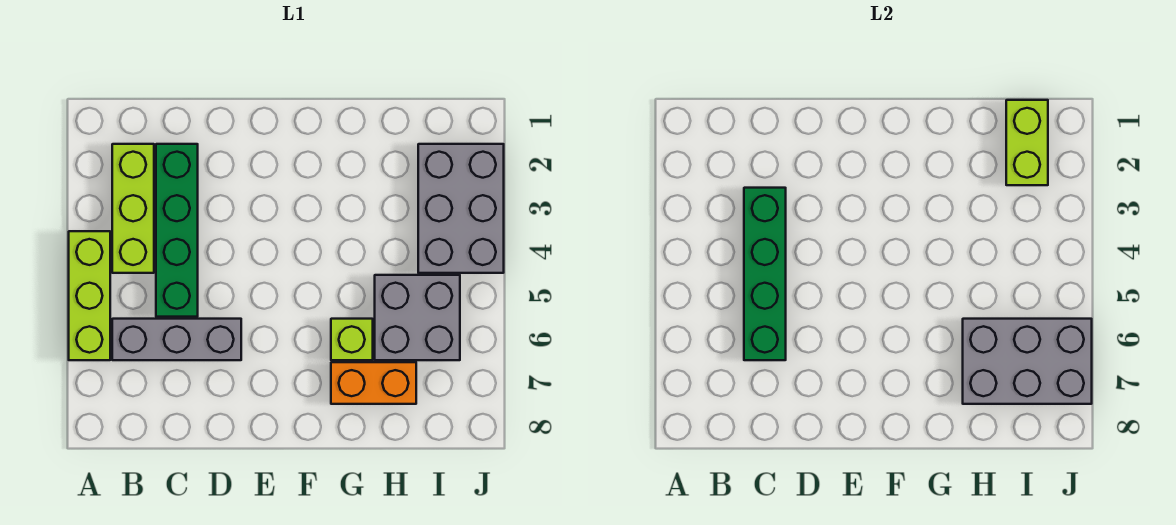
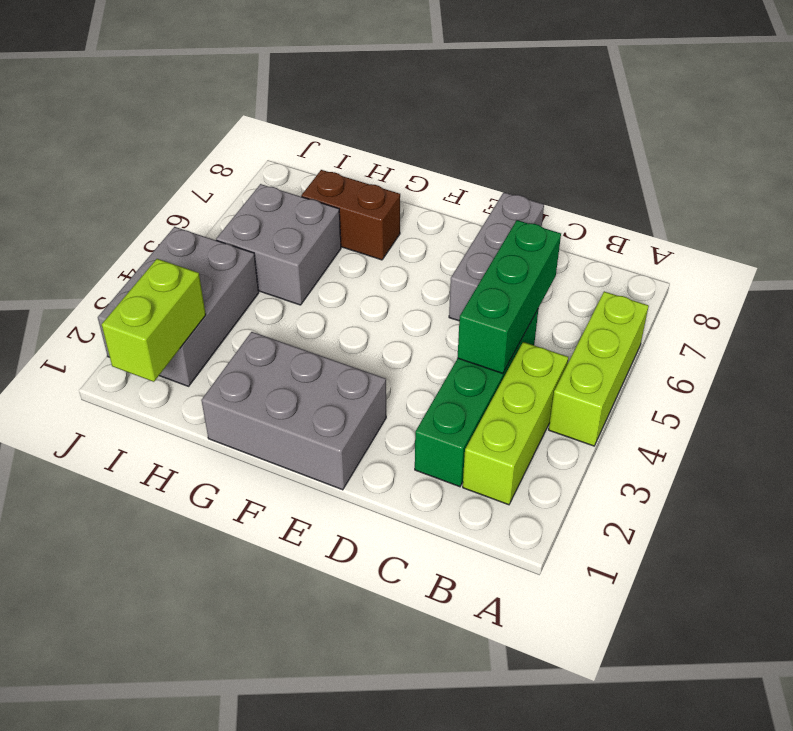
grey 1x3 brick [112,319,241,360] -> grey 1x3 brick turned to [449,192,544,321]
green 1x4 brick [744,188,786,360] -> green 1x3 brick [458,220,561,374]
lime 1x1 brick [331,319,373,360] -> none
orange 1x2 brick [331,362,416,404] -> brown 1x2 brick [301,170,400,260]
grey 2x3 brick [963,319,1092,404] -> grey 2x3 brick moved to [201,332,386,490]

